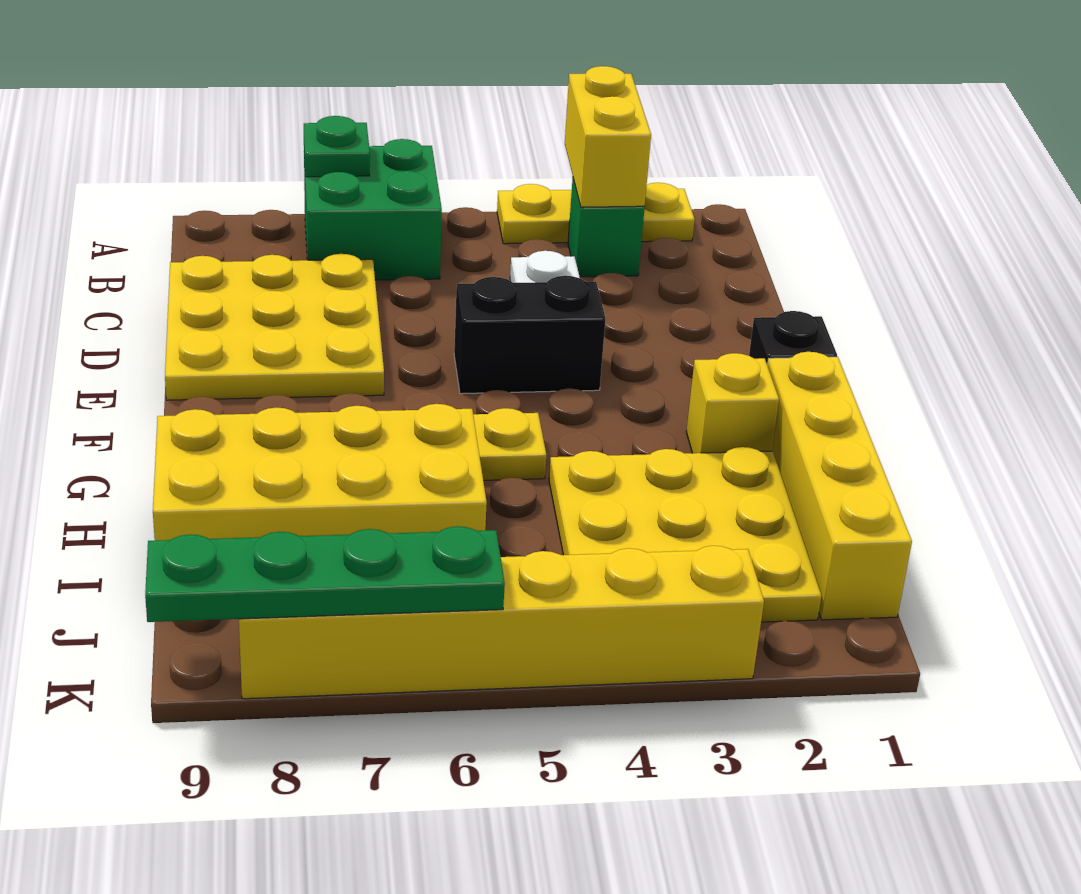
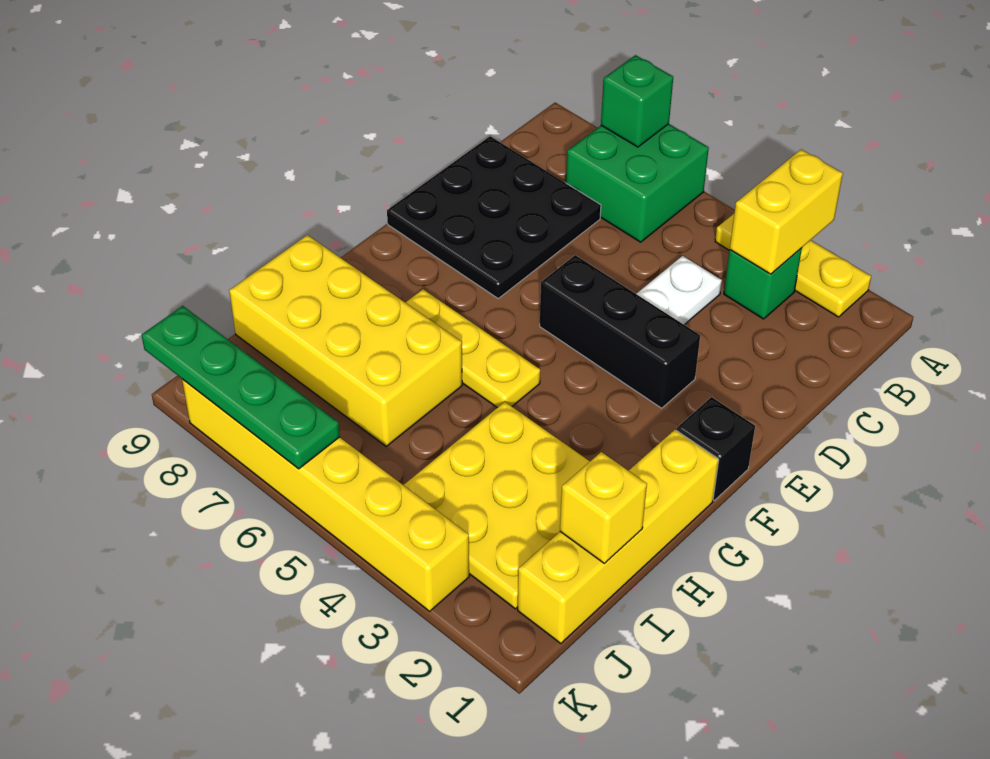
green 1x1 plate [304,116,370,177] -> green 1x1 brick [601,55,673,147]
yellow 3x3 plate [165,254,384,400] -> black 3x3 plate [387,136,601,298]
black 1x2 brick [454,276,606,394] -> black 1x3 brick [540,255,700,408]
yellow 1x1 brick [686,353,779,453] -> yellow 1x1 brick moved to [560,452,647,564]

